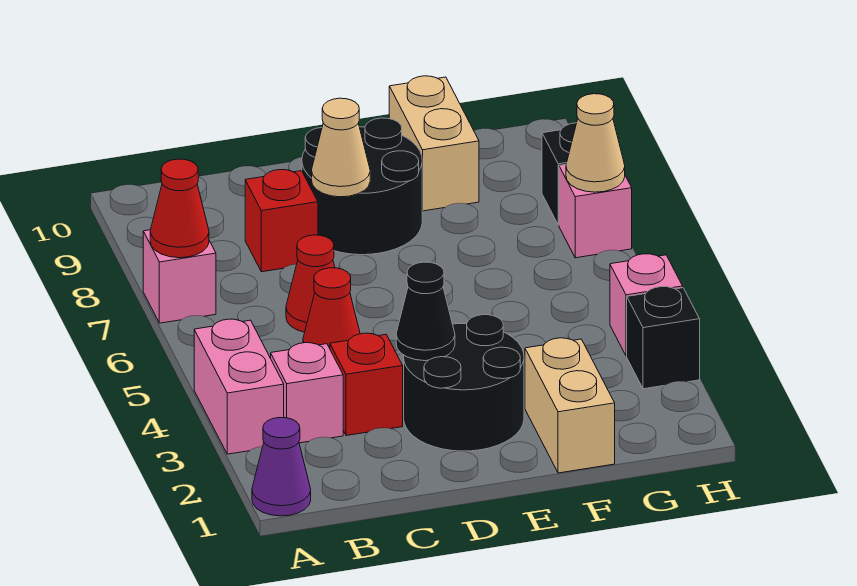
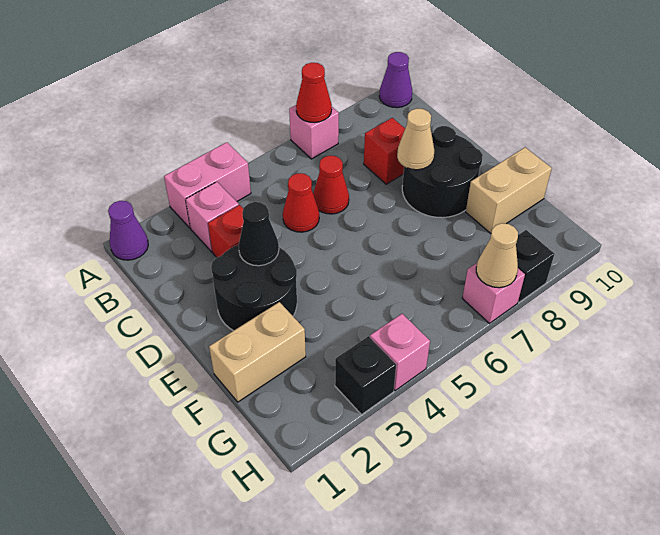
none -> purple 1x1 cone [379,52,412,108]

